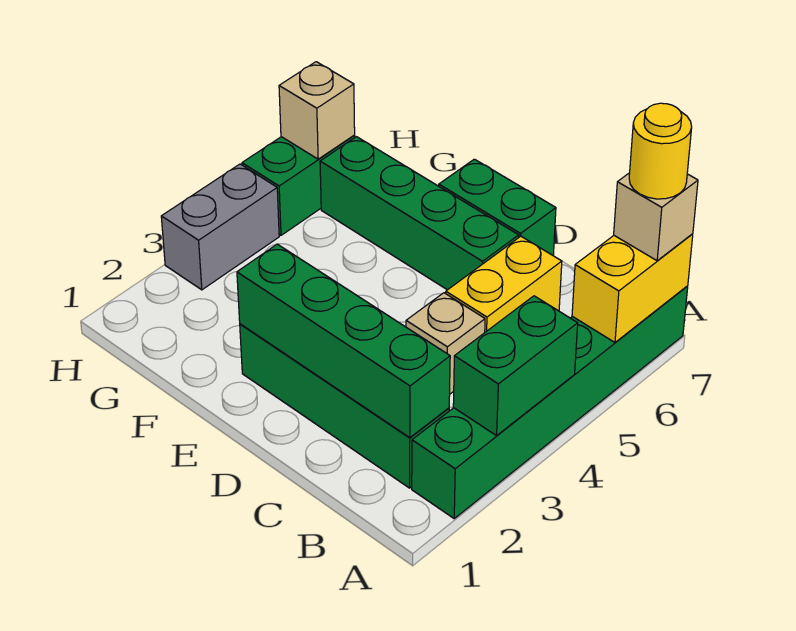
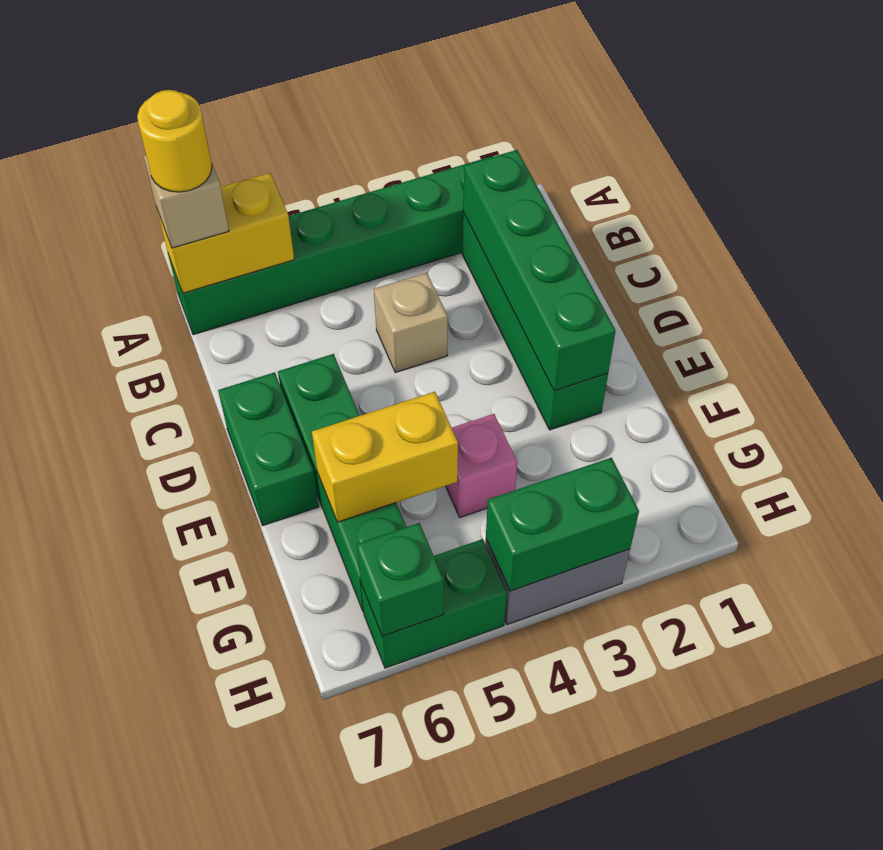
green 1x2 brick [453,296,578,436] -> green 1x2 brick moved to [486,458,639,591]
yellow 1x2 brick [446,236,562,332] -> yellow 1x2 brick moved to [312,392,458,522]
none -> pink 1x1 brick [446,414,517,517]
tan 1x1 brick [279,62,355,159] -> green 1x1 brick [357,523,444,636]

